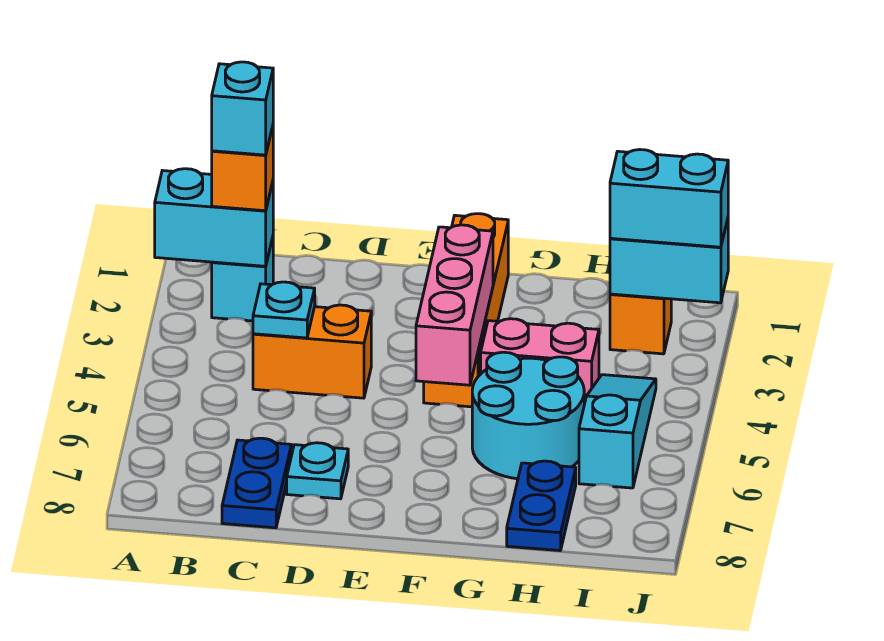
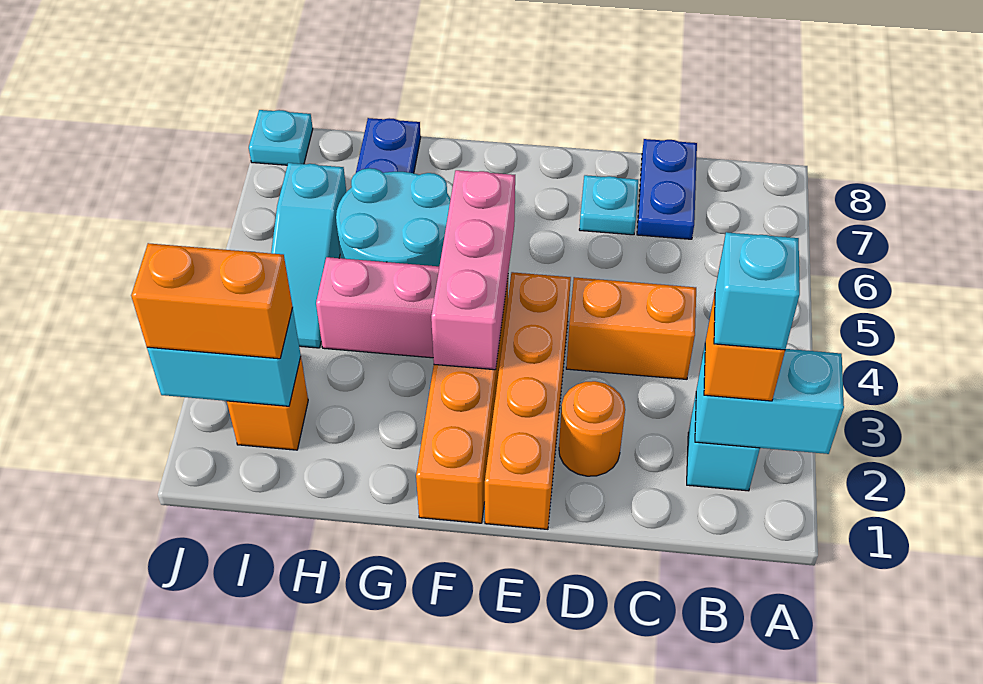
cyan 1x1 plate [253,282,315,338] -> cyan 1x1 plate moved to [249,110,313,165]
none -> orange 1x1 round brick [559,381,625,476]
none -> orange 1x4 brick [485,272,571,529]
cyan 1x2 brick [610,150,728,247] -> orange 1x2 brick [131,243,293,359]

